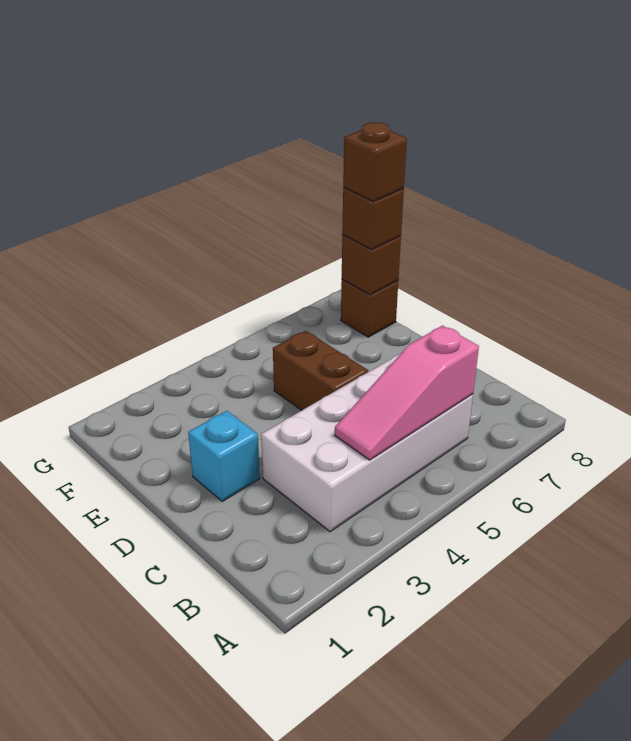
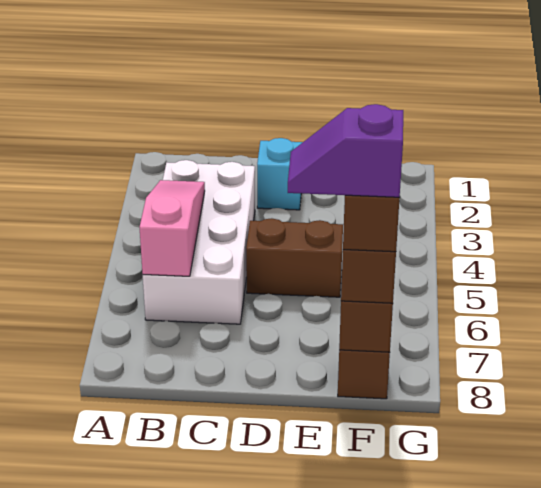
none -> purple 1x2 slope [288,104,403,197]

